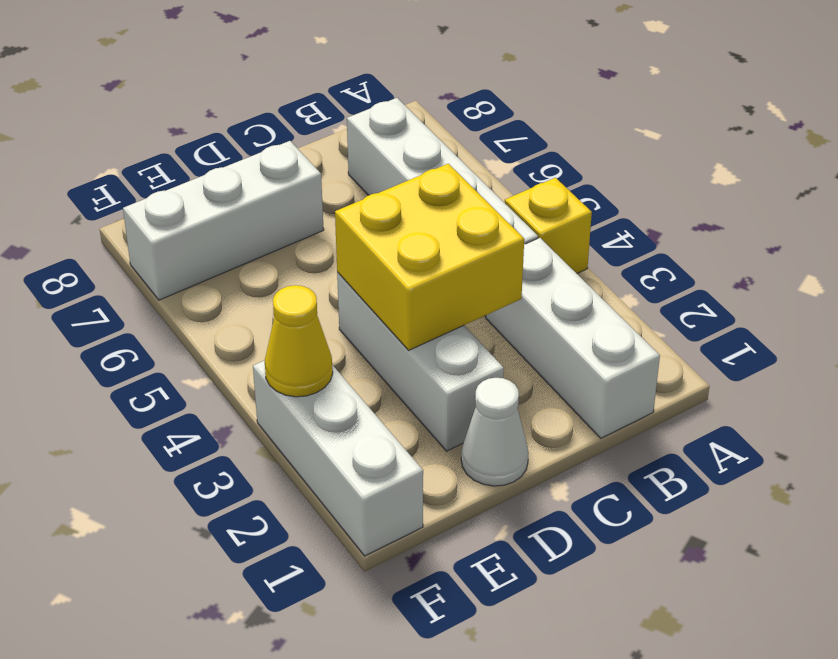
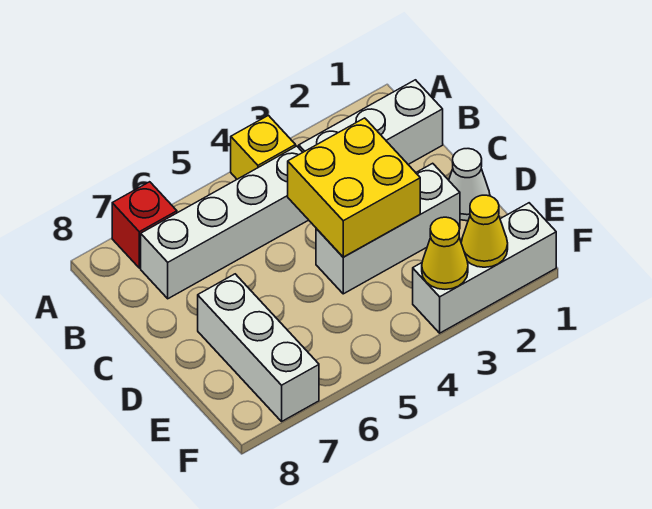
none -> red 1x1 brick [112,182,177,268]
none -> yellow 1x1 cone [461,195,508,267]

